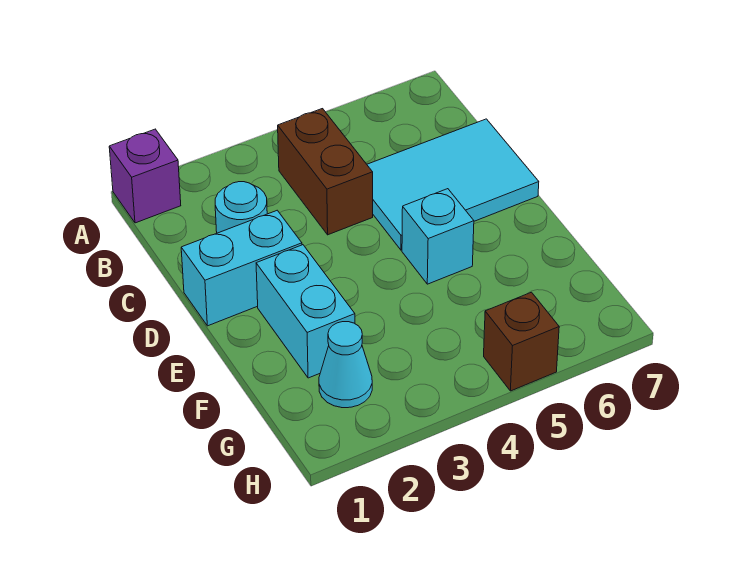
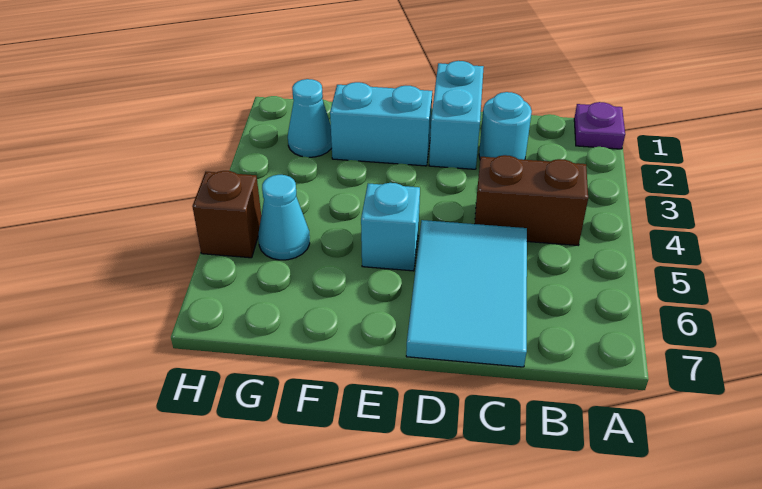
purple 1x1 brick [109,129,181,223] -> purple 1x1 plate [574,102,625,149]
none -> cyan 1x1 cone [258,175,310,260]

